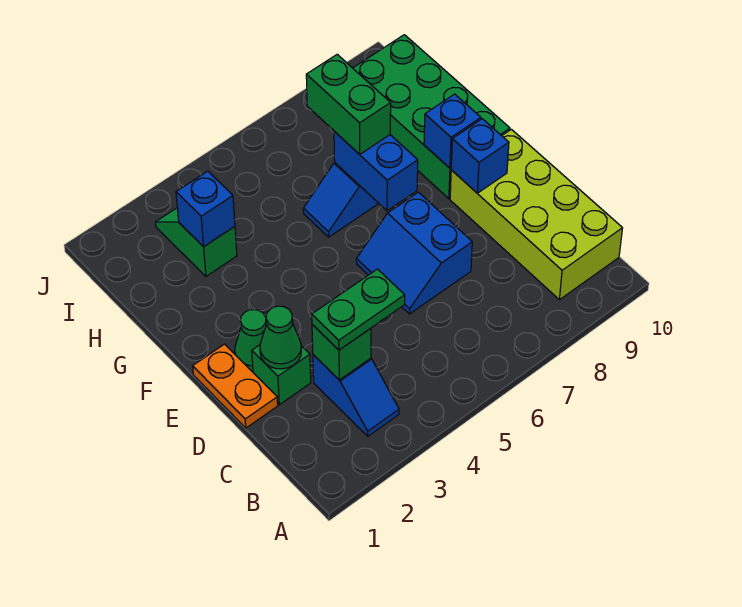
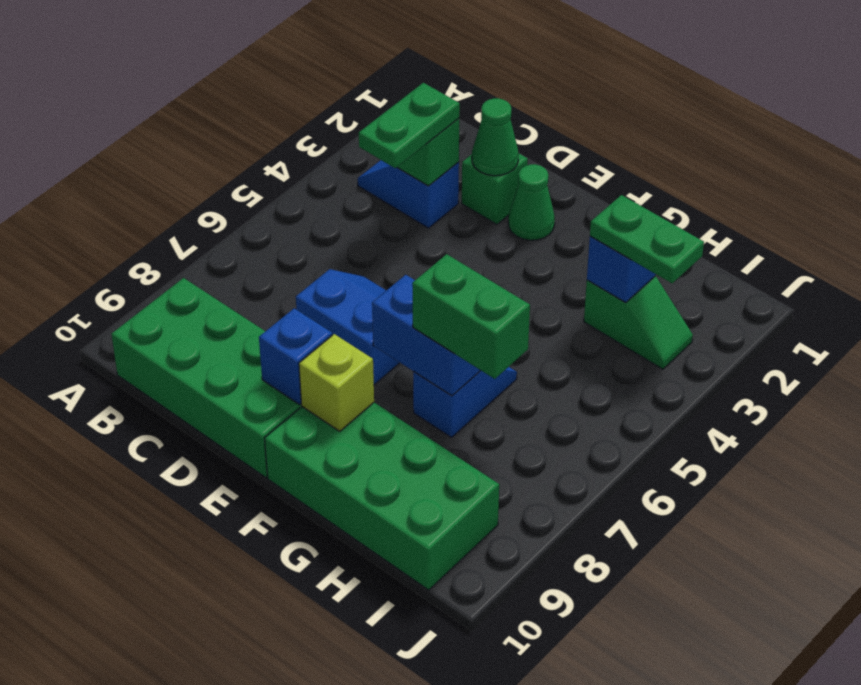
lime 2x4 brick [450,129,622,300] -> green 2x4 brick [111,278,302,478]
orange 1x2 plate [193,344,278,428] -> none
blue 1x1 brick [424,94,481,168] -> lime 1x1 brick [299,334,374,431]
none -> green 1x2 plate [590,195,704,283]

